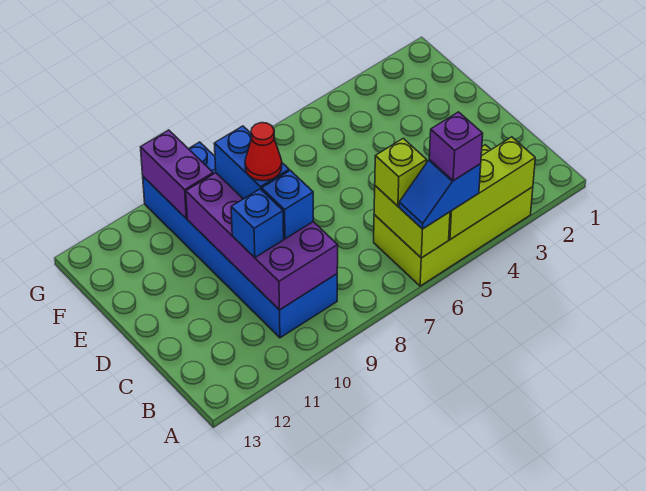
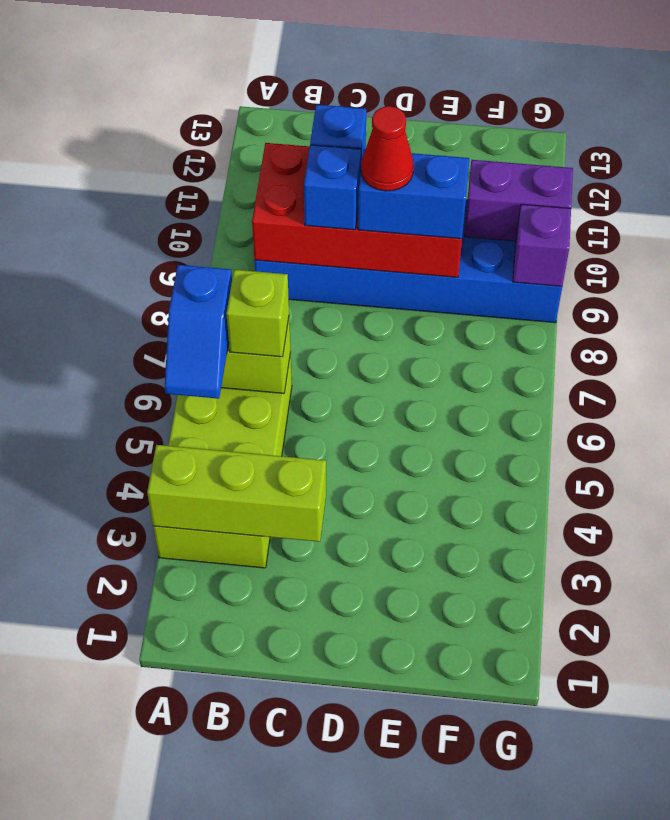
lime 1x3 brick [449,137,535,239] -> lime 1x3 brick turned to [147,445,326,542]
blue 1x2 slope [399,160,481,229] -> blue 1x2 slope turned to [165,265,232,399]
purple 1x1 brick [429,112,483,181] -> purple 1x1 brick moved to [513,204,571,286]
purple 2x4 brick [186,173,338,310] -> red 2x4 brick [252,143,462,277]

